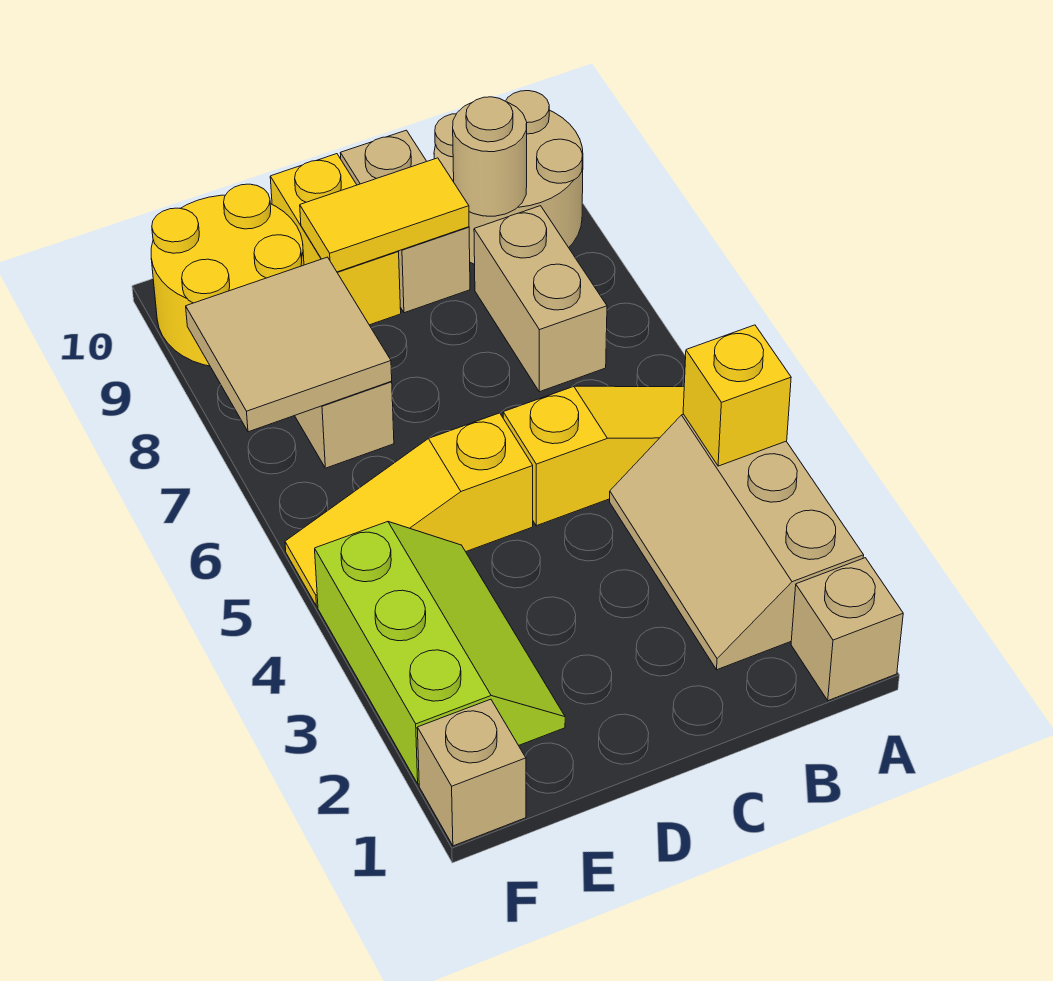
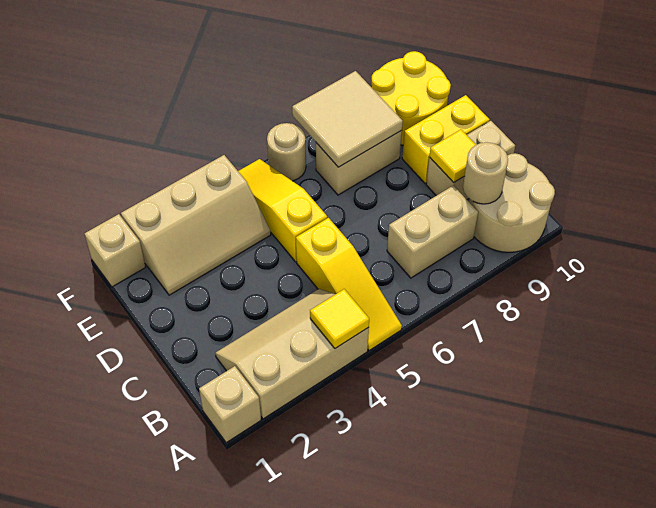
yellow 1x1 brick [683,325,791,466] -> yellow 1x1 tile [310,289,369,348]
yellow 1x2 tile [300,158,469,272] -> yellow 1x1 tile [429,130,476,183]
lime 2x3 slope [315,522,565,784] -> tan 2x3 slope [121,155,271,295]
none -> tan 1x1 round brick [267,123,306,181]

